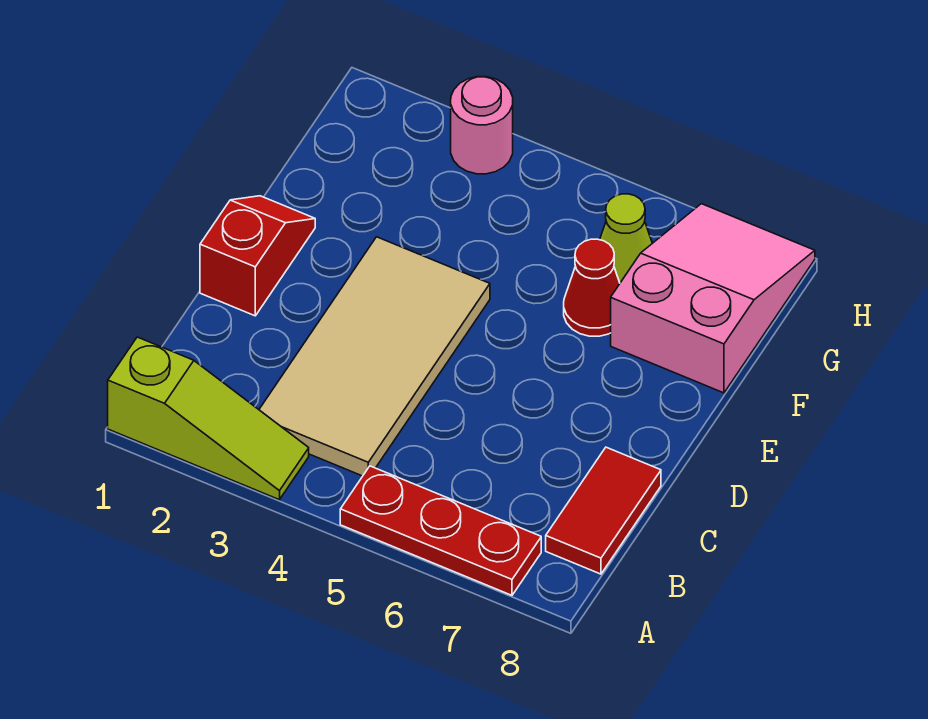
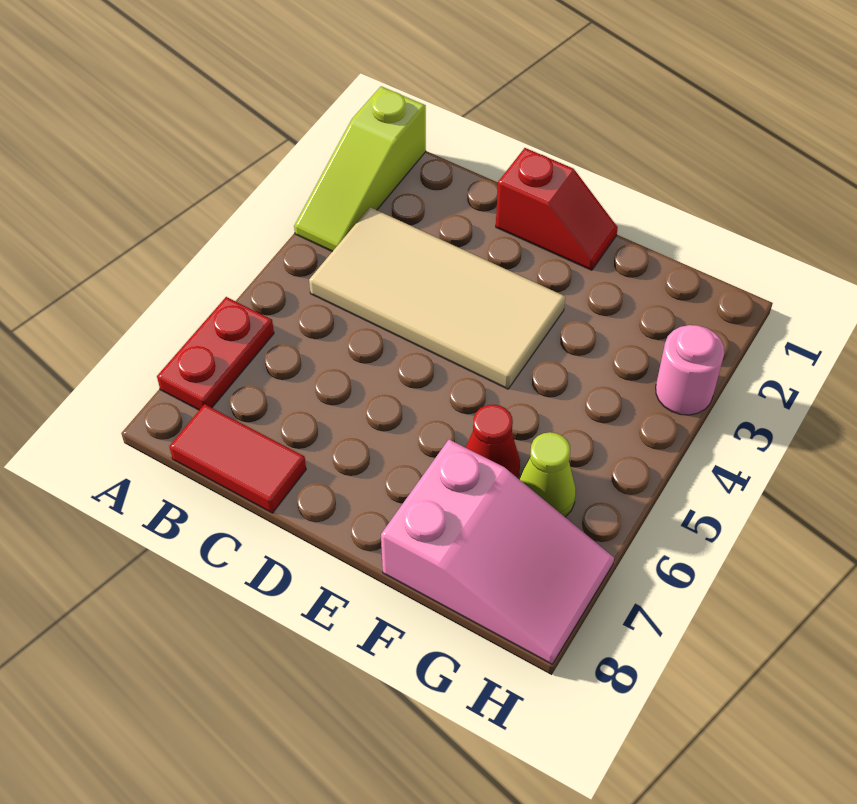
red 1x3 plate [340,466,541,595] -> red 1x2 plate [157,297,274,410]

